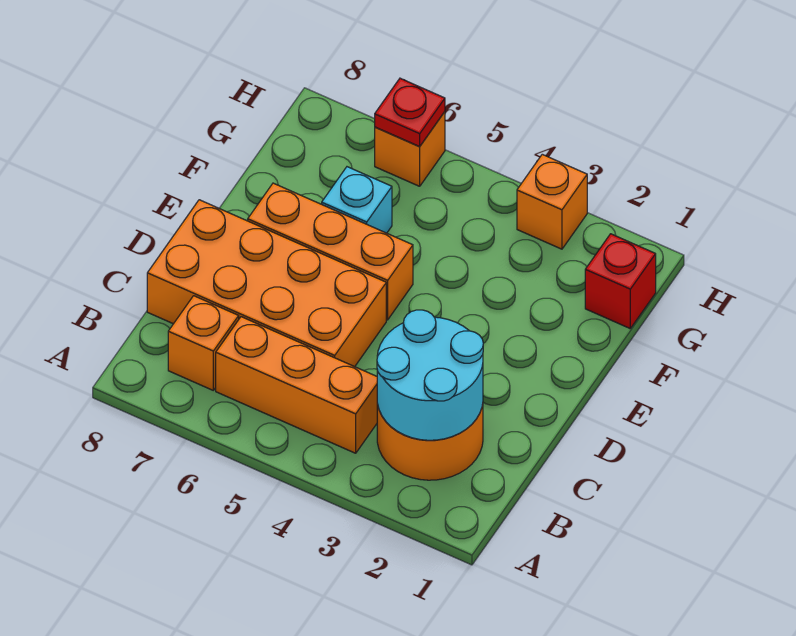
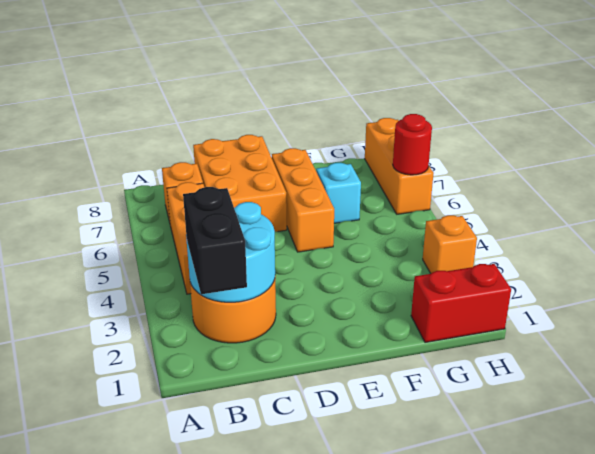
none -> black 1x2 brick [183,187,247,294]
orange 2x4 brick [147,200,386,367] -> orange 2x3 brick [193,135,287,232]
red 1x1 brick [585,234,656,328] -> red 1x2 brick [411,264,511,343]
orange 1x1 brick [375,112,445,186] -> orange 1x3 brick [365,118,434,214]
red 1x1 plate [375,78,445,147] -> red 1x1 round brick [393,114,432,175]

